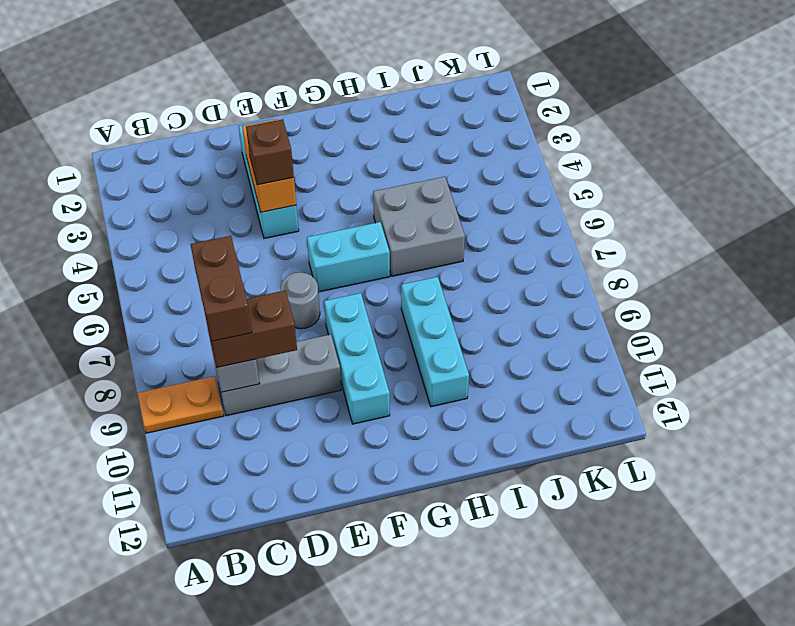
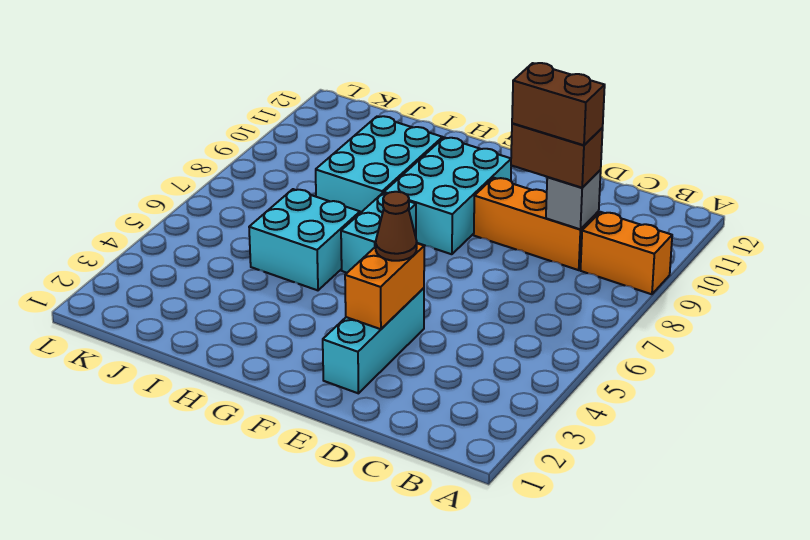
orange 1x2 plate [137,376,224,433] -> orange 1x2 brick [580,212,672,294]
brown 1x2 brick [190,236,252,341] -> brown 1x2 brick turned to [512,63,605,145]
grey 1x3 brick [216,334,341,416] -> orange 1x3 brick [474,178,599,270]
brown 1x1 brick [246,119,294,185] -> brown 1x1 cone [376,192,417,261]
grey 1x1 round brick [280,272,320,329] -> none
cyan 1x2 brick [307,222,390,292] -> cyan 1x2 brick turned to [341,193,416,273]
cyan 1x3 brick [324,293,390,424] -> cyan 2x3 brick [384,137,511,254]
grey 2x2 brick [373,177,465,276] -> cyan 2x2 brick [249,189,360,290]
cyan 1x3 brick [401,277,469,407] -> cyan 2x3 brick [316,116,443,213]

